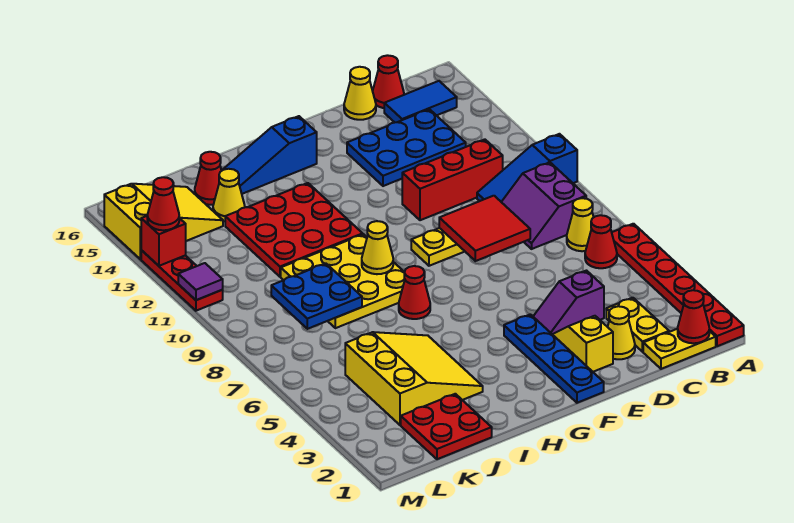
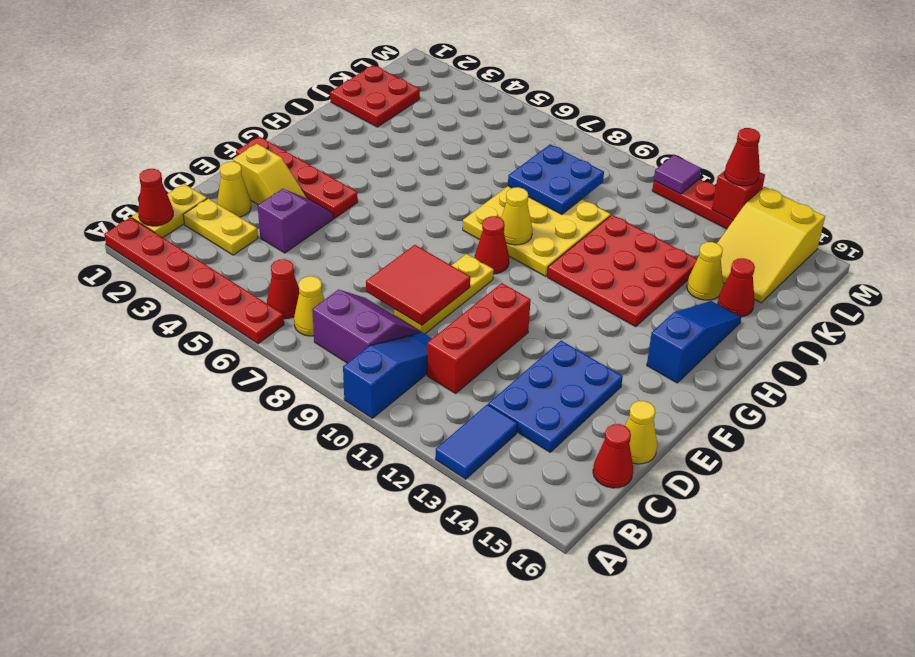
blue 1x2 tile [384,81,457,122] -> blue 1x2 tile moved to [435,404,517,479]
blue 1x4 plate [504,314,604,403] -> red 1x4 plate [236,137,358,218]
red 1x1 cone [399,266,430,319] -> red 1x1 cone moved to [475,216,509,274]
yellow 3x3 slope [345,332,483,425] -> none

